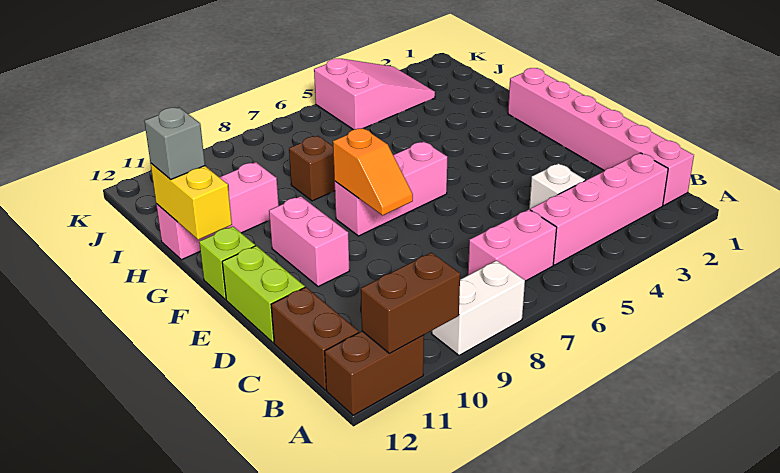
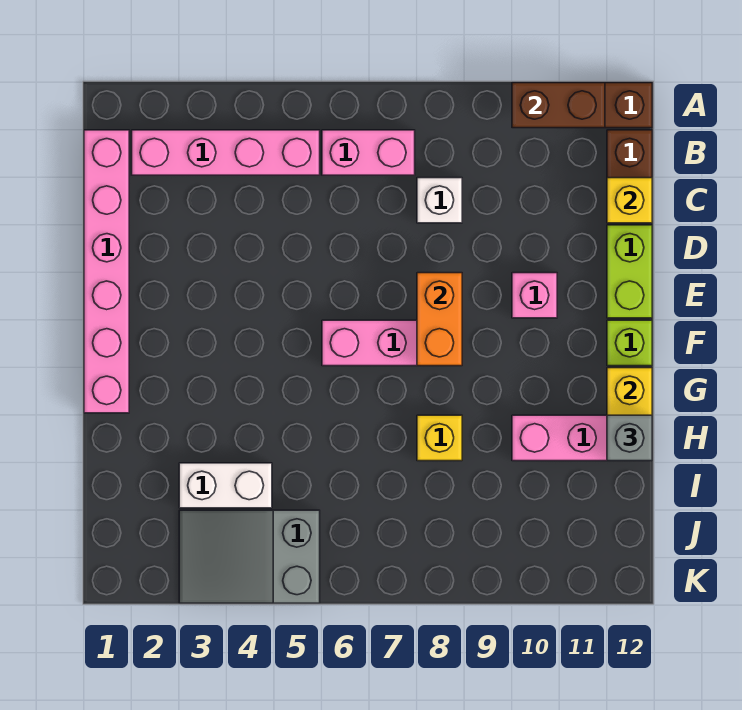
white 1x2 brick [432,260,525,355] -> white 1x2 brick moved to [179,463,272,508]
white 1x1 brick [529,163,585,210] -> white 1x1 brick moved to [417,178,462,223]
none -> yellow 1x1 brick [607,178,652,223]
orange 1x2 slope [333,128,413,215] -> orange 1x2 brick [417,273,462,366]
pink 1x2 brick [269,196,349,287] -> pink 1x1 brick [512,273,557,318]
brown 1x1 brick [289,136,335,201] -> yellow 1x1 brick [417,415,462,461]
pink 2x3 slope [314,59,435,130] -> grey 2x3 slope [179,510,320,603]

